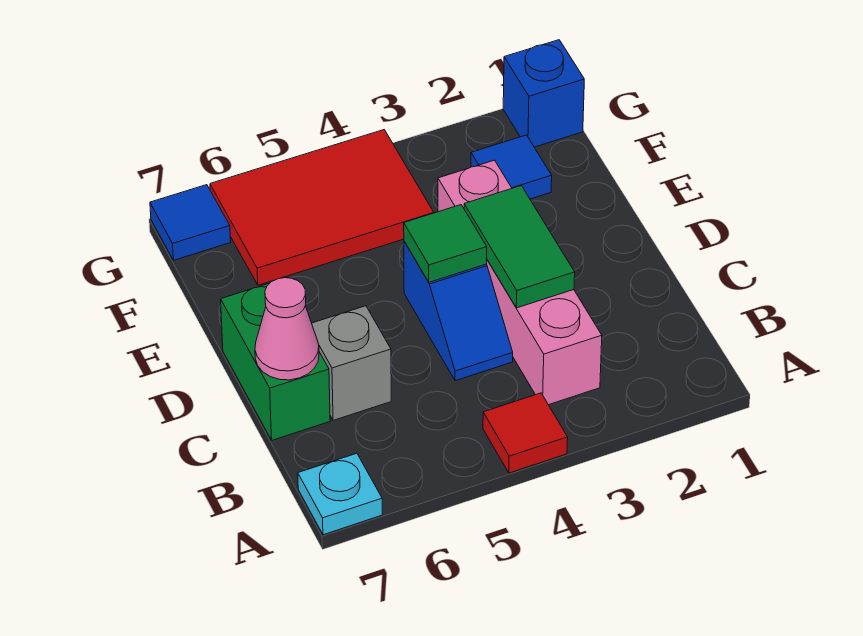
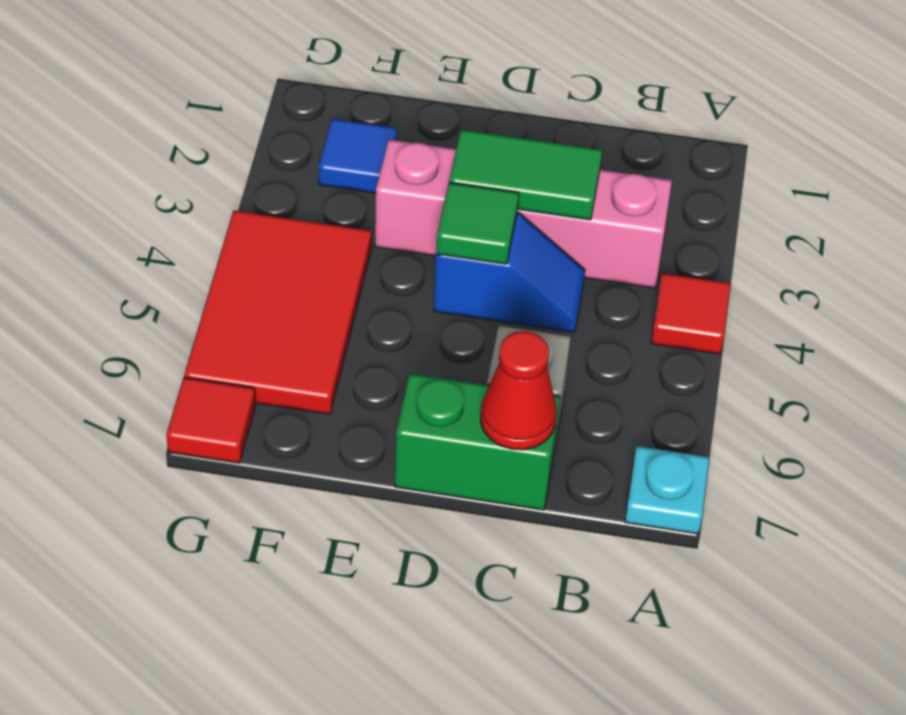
pink 1x1 cone [255,278,319,380] -> red 1x1 cone [481,331,556,450]
blue 1x1 brick [503,40,584,147] -> none
blue 1x1 tile [150,185,231,260] -> red 1x1 tile [166,377,255,463]

